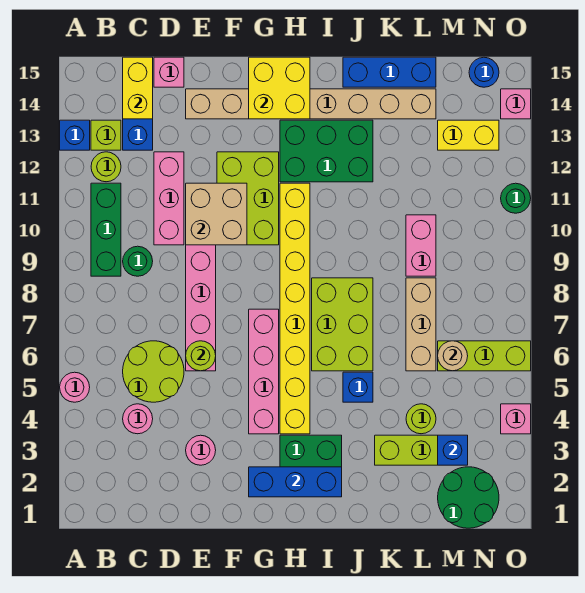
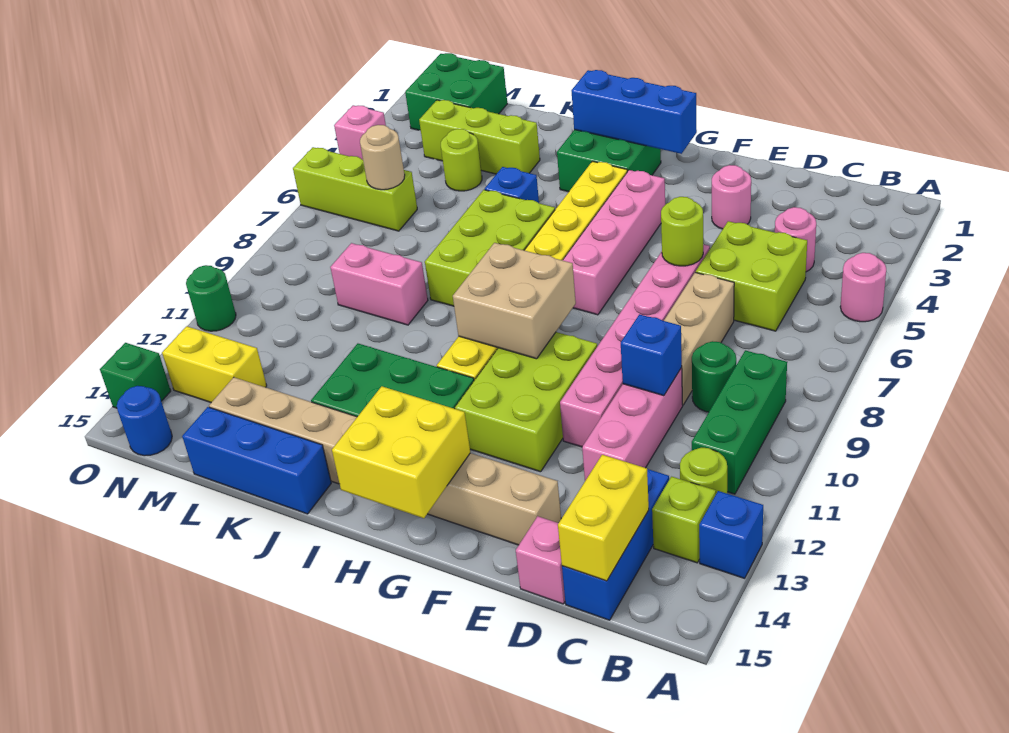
lime 2x2 round brick [123,341,184,402] -> lime 2x2 brick [696,221,807,331]
tan 2x2 brick [186,183,247,245] -> tan 2x2 brick moved to [453,243,576,359]
tan 1x3 brick [406,278,436,371] -> tan 1x3 brick moved to [664,272,734,405]
pink 1x2 brick [406,215,436,276] -> pink 1x2 brick turned to [330,243,428,325]
green 2x2 round brick [438,467,499,528] -> green 2x2 brick [405,53,507,130]
blue 1x1 brick [438,435,468,465] -> blue 1x1 brick moved to [621,314,682,396]
pink 1x1 brick [501,89,531,119] -> green 1x1 brick [100,343,171,408]

